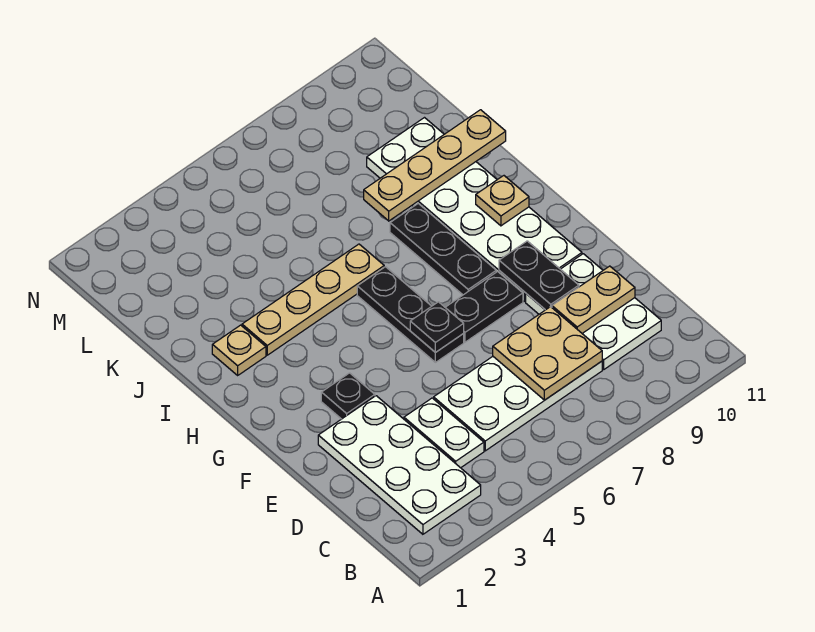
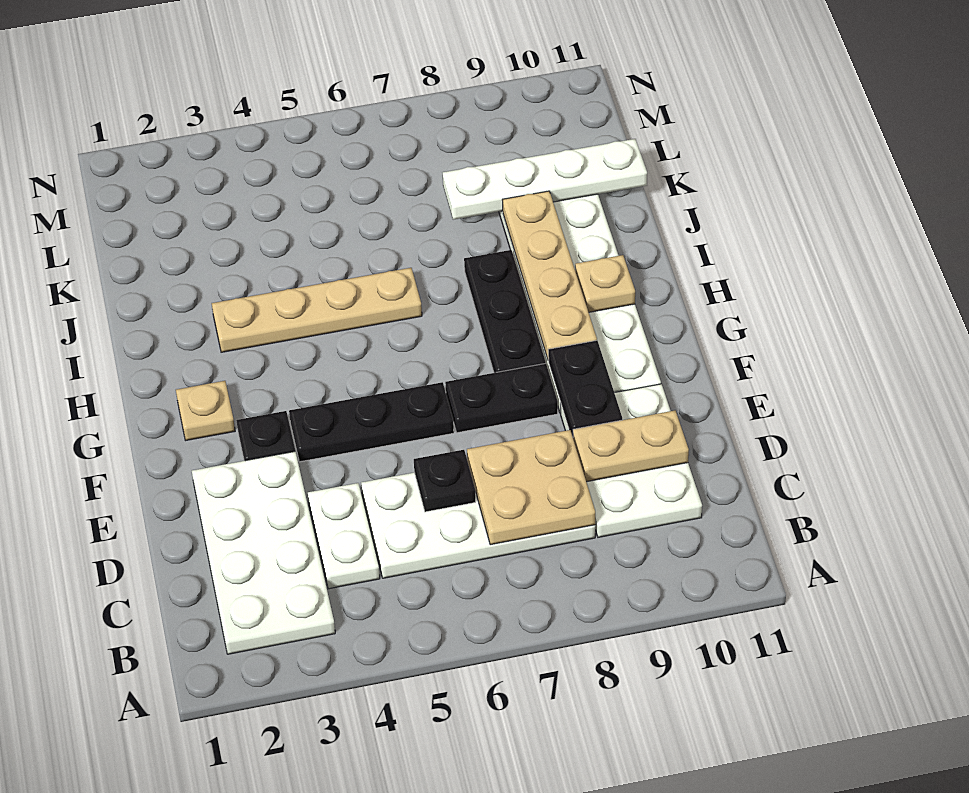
black 1x3 plate [357,267,464,362] -> black 1x3 plate turned to [289,382,454,462]
black 1x1 plate [410,302,464,353] -> black 1x1 plate moved to [414,450,476,512]
tan 1x1 plate [212,325,266,375] -> tan 1x1 plate moved to [176,381,235,440]
tan 1x4 plate [364,110,506,221] -> tan 1x4 plate turned to [503,191,597,361]
none -> white 1x4 plate [443,139,647,220]

